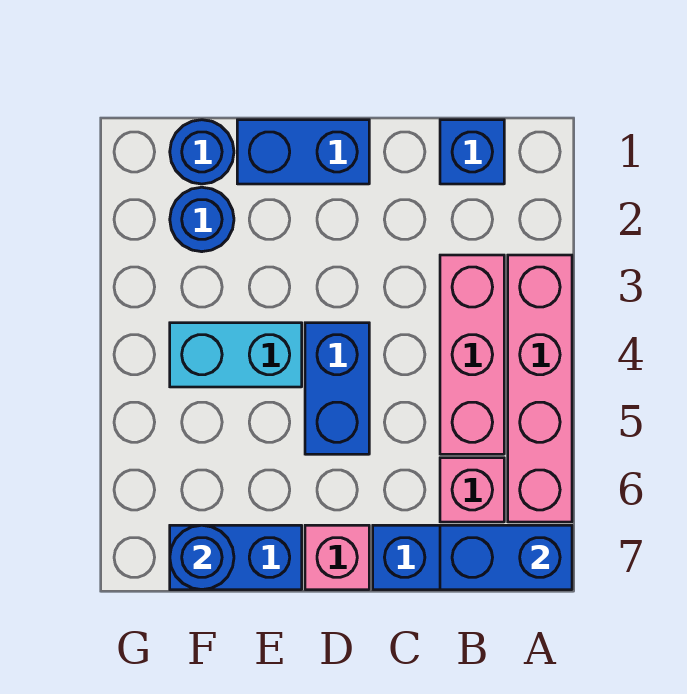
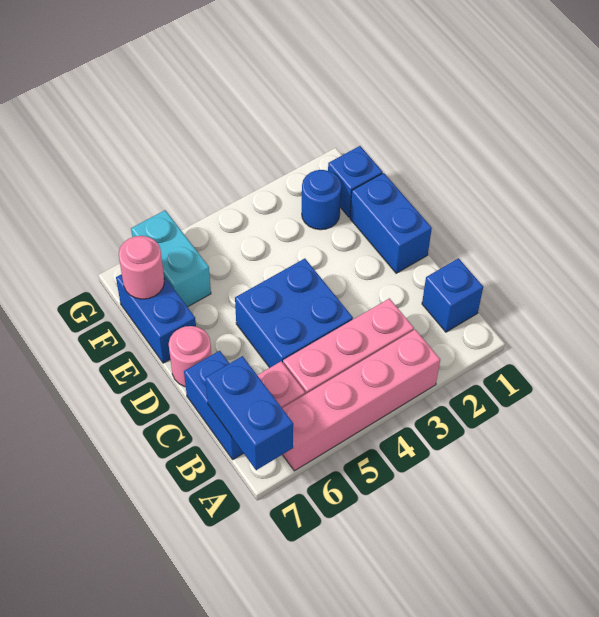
blue 1x2 brick [305,323,369,454] -> blue 2x2 brick [235,259,353,368]
pink 1x1 brick [305,525,369,590] -> pink 1x1 round brick [169,326,211,387]
cyan 1x2 brick [170,323,302,387] -> cyan 1x2 brick moved to [131,210,211,307]
blue 1x1 round brick [170,120,234,184] -> blue 1x1 brick [328,146,383,217]
blue 1x1 round brick [170,525,234,590] -> pink 1x1 round brick [119,236,164,299]

